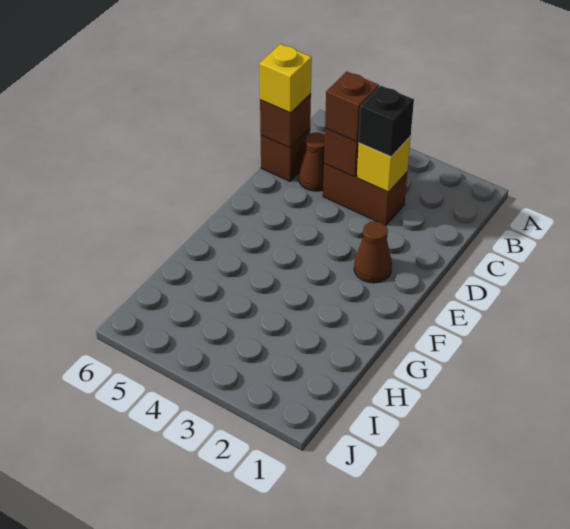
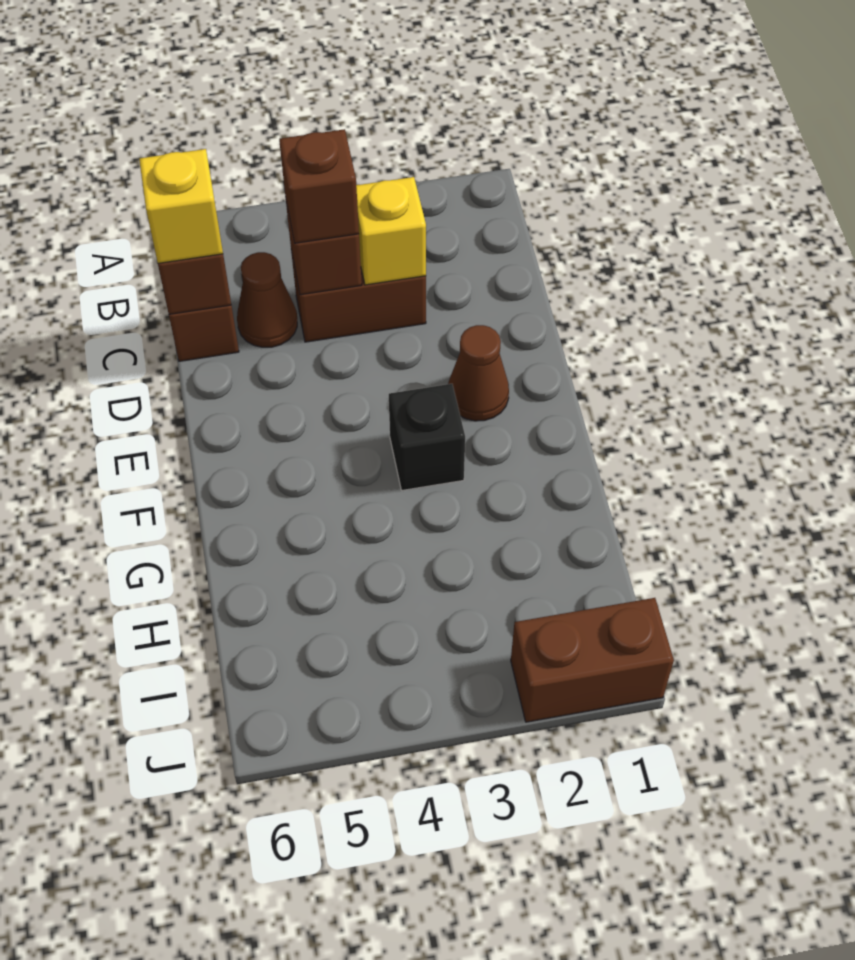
black 1x1 brick [358,86,414,157] -> black 1x1 brick moved to [389,384,465,490]
none -> brown 1x2 brick [511,598,674,722]

